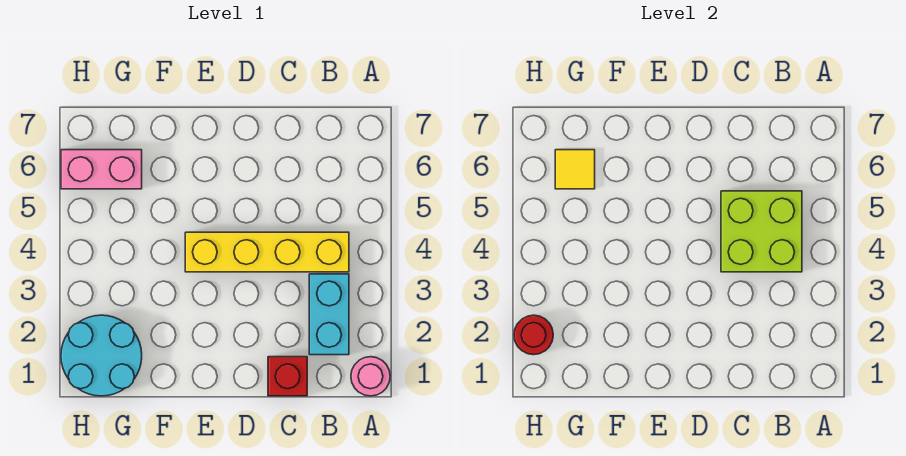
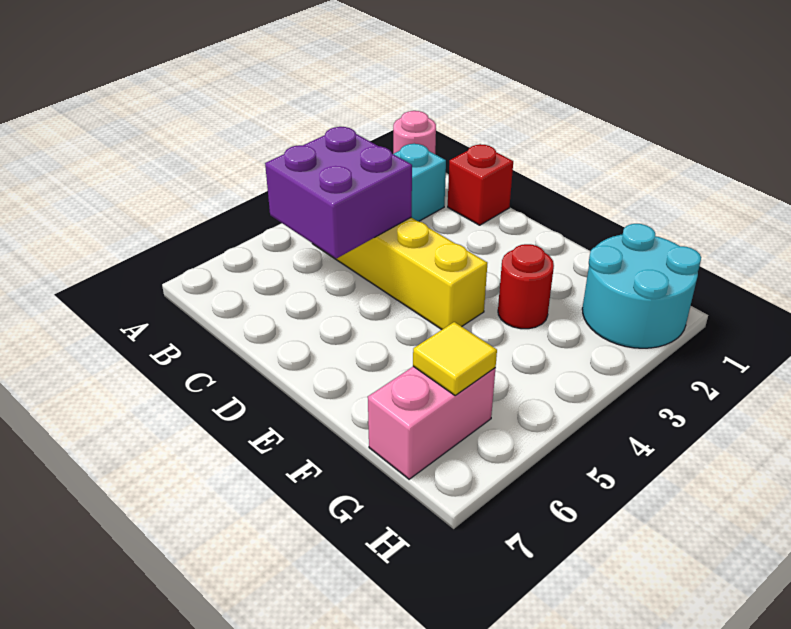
lime 2x2 brick [721,191,802,272] -> purple 2x2 brick [265,127,412,259]
pink 1x2 brick [61,150,142,189] -> pink 1x2 brick turned to [368,366,496,479]
red 1x1 round brick [514,315,553,355] -> red 1x1 round brick moved to [498,244,554,329]

